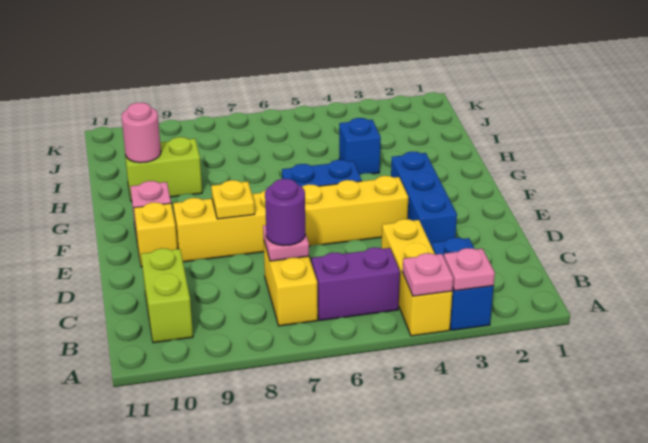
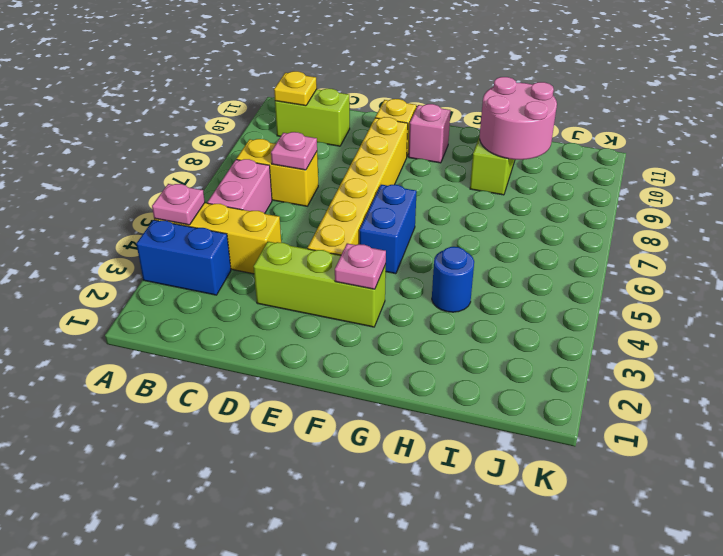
pink 1x1 plate [444,248,495,291] -> pink 1x1 plate moved to [335,243,386,289]
purple 1x2 brick [311,247,400,320] -> pink 1x2 brick [207,159,272,214]
purple 1x1 round brick [265,179,305,246] -> none
blue 1x3 brick [391,152,457,246] -> lime 1x3 brick [253,242,386,327]
yellow 1x1 plate [211,180,255,219] -> yellow 1x1 plate moved to [274,71,317,106]
blue 1x1 brick [339,118,381,175] -> blue 1x1 round brick [432,247,474,312]
pink 1x1 round brick [122,103,161,163] -> pink 2x2 round brick [480,77,557,160]

